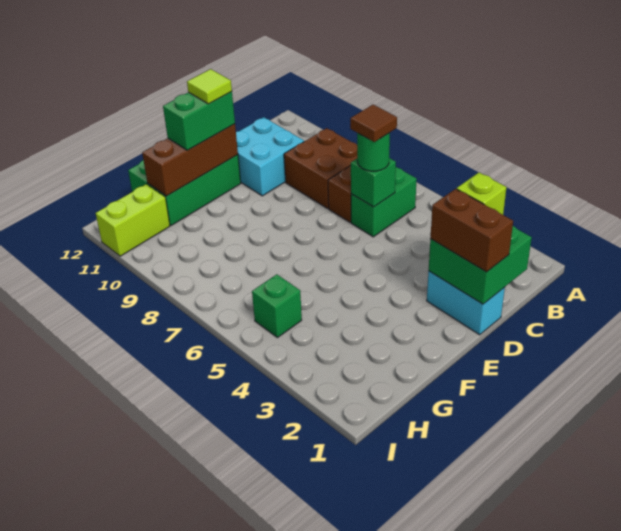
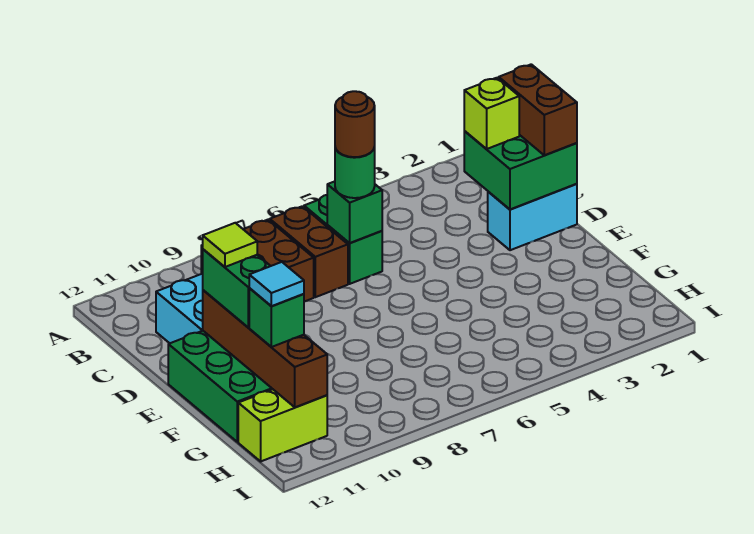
brown 1x1 tile [350,105,397,142] -> brown 1x1 round brick [335,91,375,157]
brown 1x2 brick [430,189,513,272] -> brown 1x2 brick turned to [499,64,577,155]
brown 1x3 brick [142,124,238,196] -> brown 1x4 brick [203,290,327,407]
none -> cyan 1x1 tile [249,262,304,306]
green 1x1 brick [252,274,302,338] -> green 1x1 brick moved to [249,288,304,347]
lime 1x2 brick [96,184,170,256] -> lime 1x2 brick turned to [238,389,327,461]

